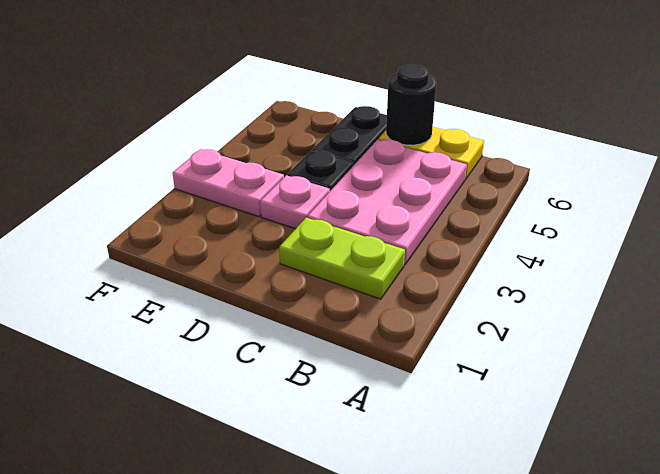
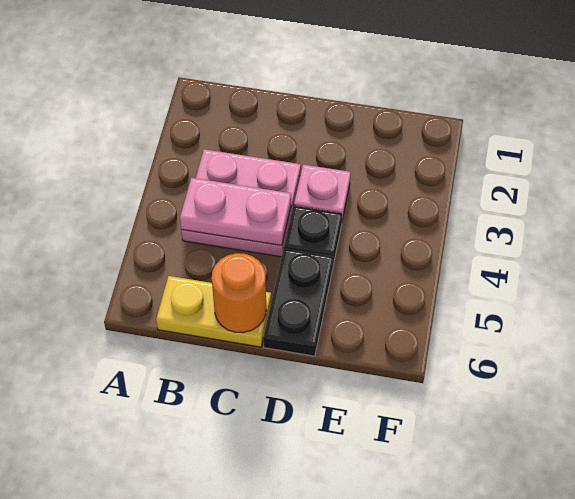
lime 1x2 plate [279,218,405,299] -> none
pink 2x3 plate [307,140,467,265] -> pink 2x2 plate [181,149,301,257]
black 1x1 round brick [386,65,436,145] -> orange 1x1 round brick [212,253,266,333]
pink 1x2 plate [173,149,284,217] -> pink 1x2 plate moved to [180,178,291,245]

